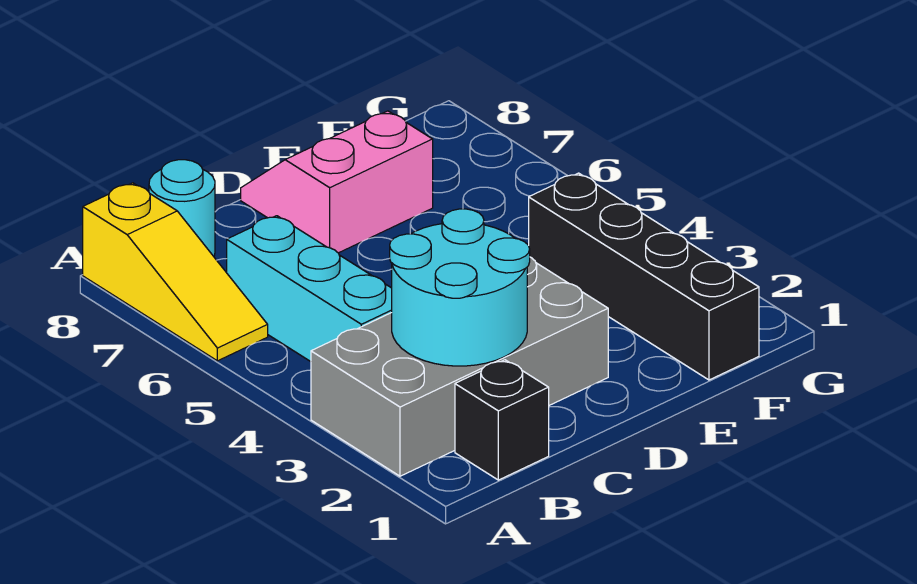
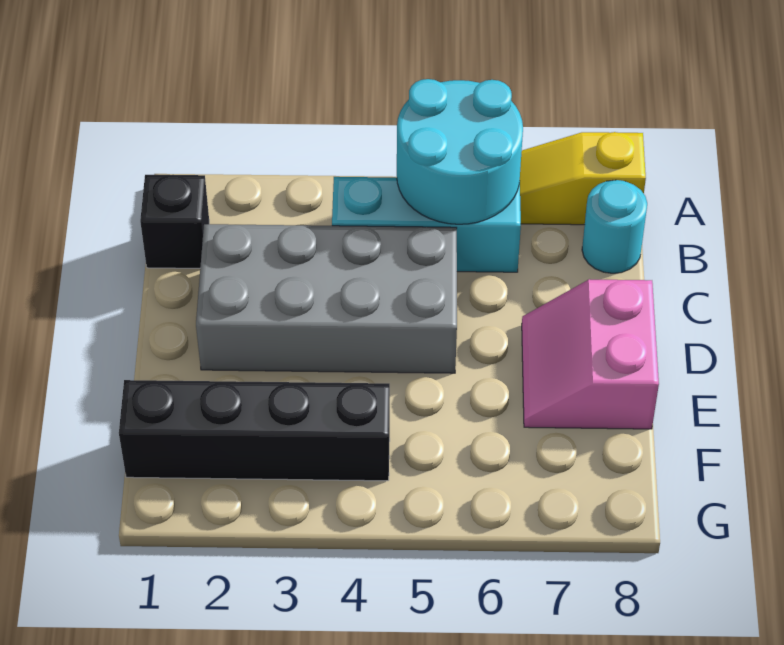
grey 2x4 brick [311,257,608,476] -> grey 2x4 brick turned to [196,224,457,373]
cyan 2x2 round brick [390,209,530,366] -> cyan 2x2 round brick moved to [397,79,523,224]
pink 2x2 slope [241,111,433,253] -> pink 2x2 slope turned to [522,279,659,429]

